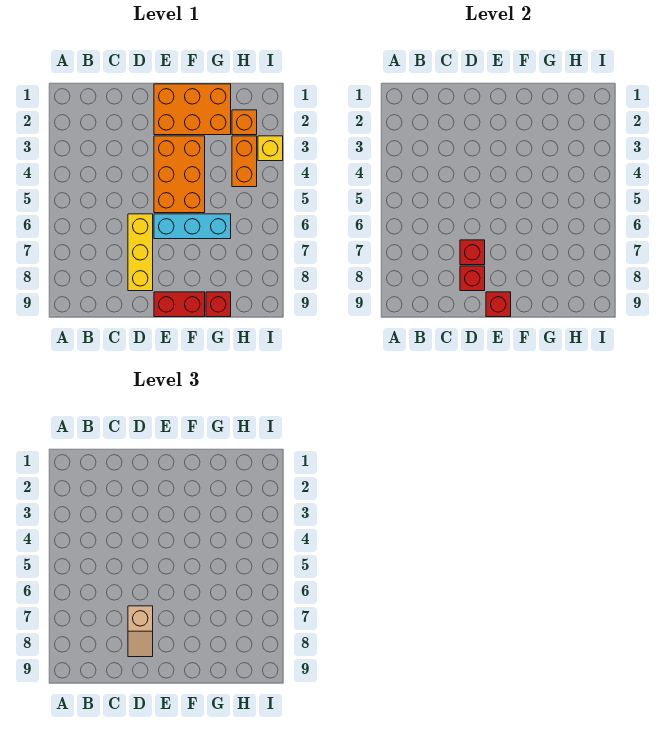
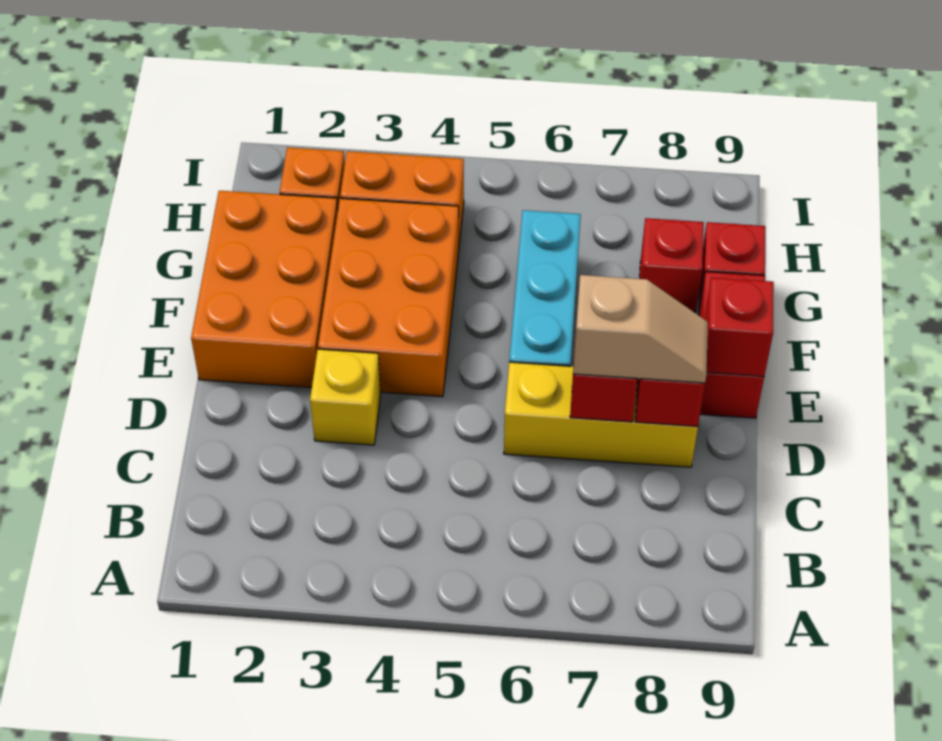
orange 2x3 brick [154,136,205,213] -> orange 2x3 brick turned to [318,198,459,397]
none -> red 1x1 brick [640,218,704,312]
yellow 1x1 brick [258,136,283,161] -> yellow 1x1 brick moved to [310,349,381,445]

